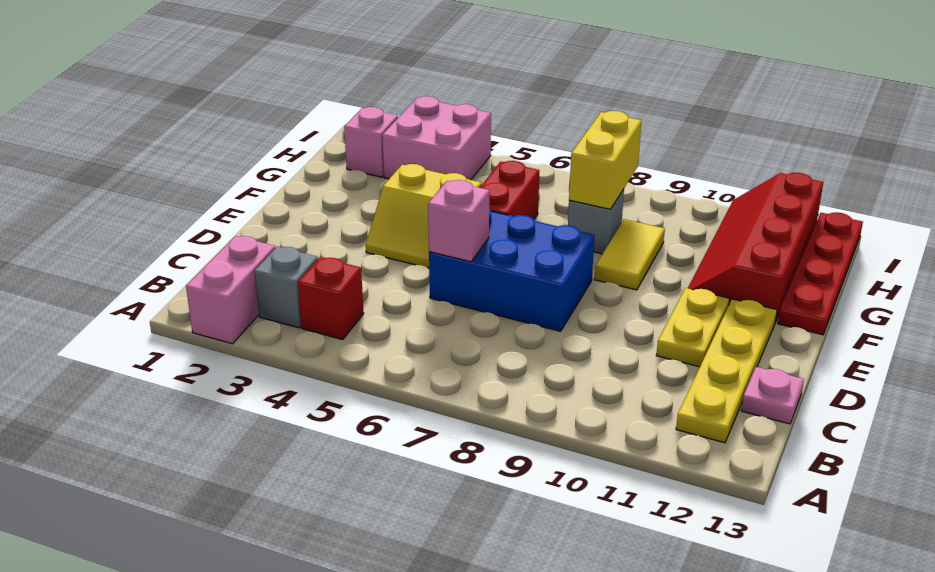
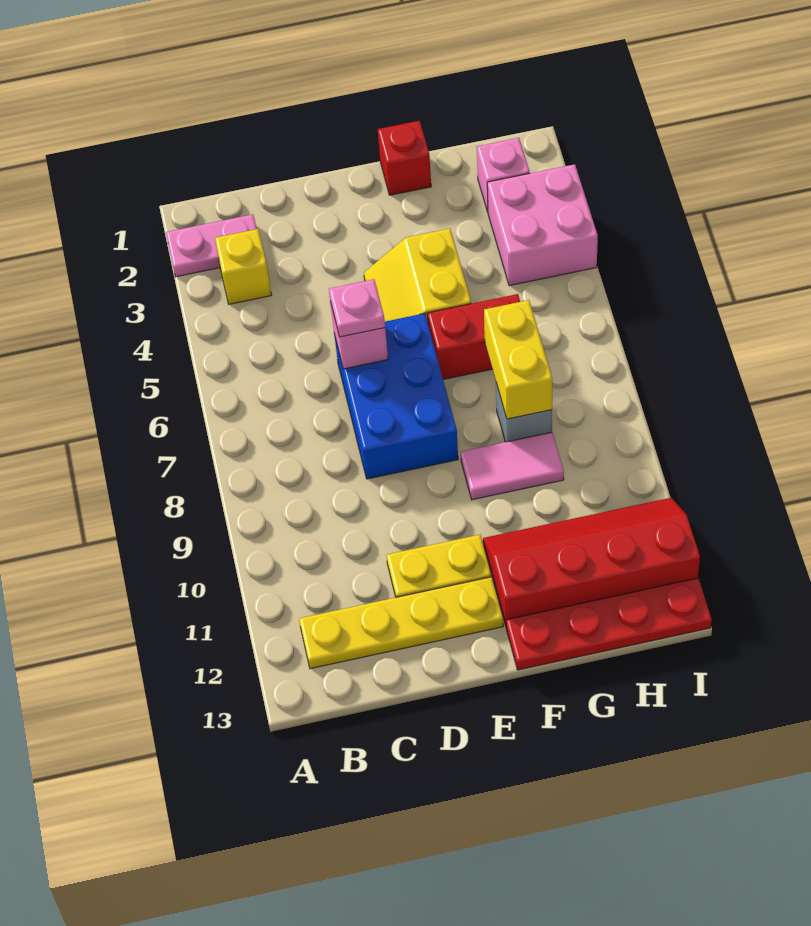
pink 1x2 brick [186,236,275,344] -> pink 1x2 plate [166,214,257,277]
grey 1x1 brick [254,246,318,328] -> yellow 1x1 brick [215,229,271,304]
red 1x1 brick [298,257,364,340] -> red 1x1 brick moved to [378,121,431,195]
pink 1x1 plate [741,367,804,424] -> pink 1x1 plate moved to [329,279,385,337]
yellow 1x2 tile [595,219,665,290] -> pink 1x2 tile [461,432,564,500]
yellow 1x2 brick [569,111,642,209] -> yellow 1x2 brick turned to [484,300,552,419]

